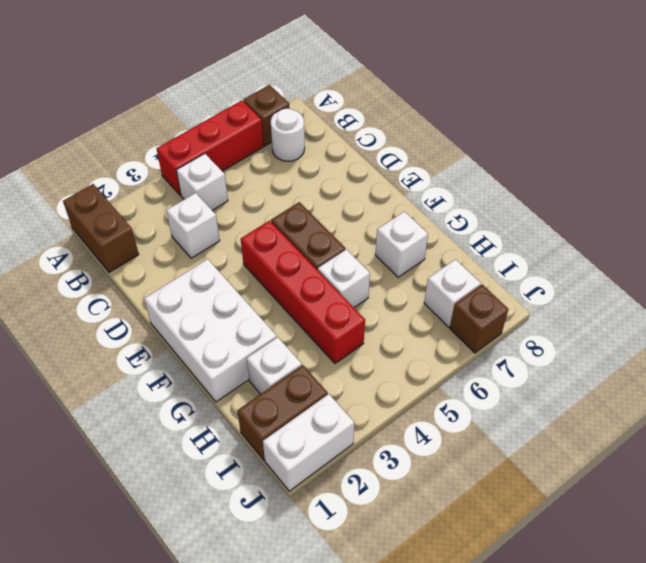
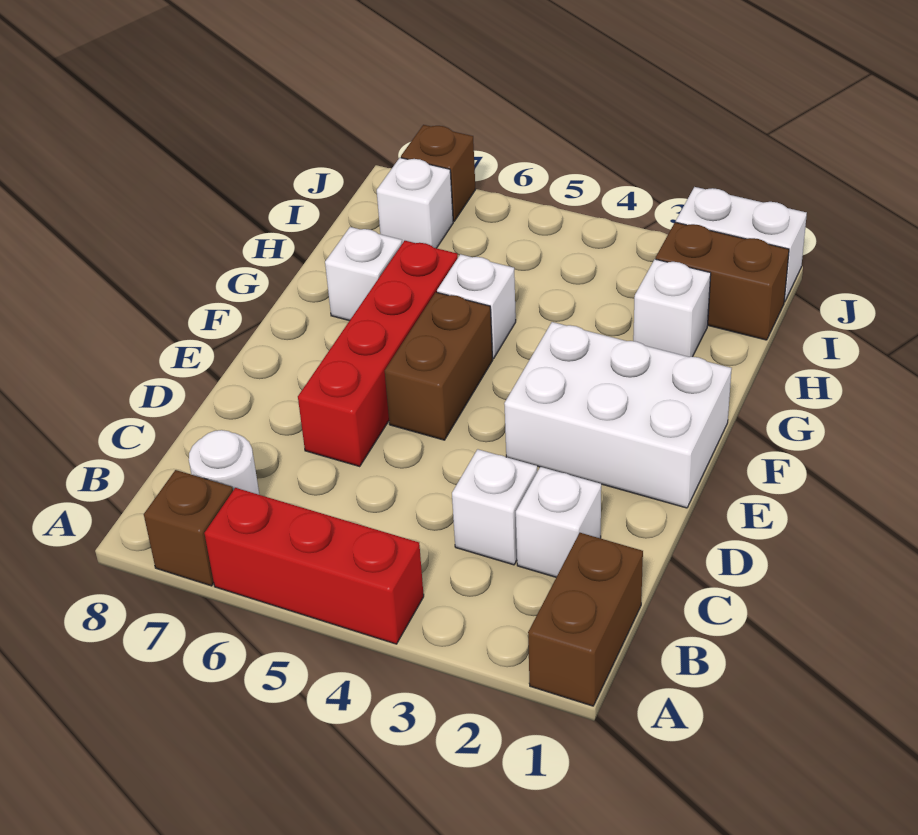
white 1x1 brick [177,154,228,210] -> white 1x1 brick moved to [516,467,601,577]
white 2x3 brick [144,259,277,402] -> white 2x3 brick turned to [504,322,732,508]
red 1x4 brick [241,221,365,363] -> red 1x4 brick moved to [298,241,458,466]

